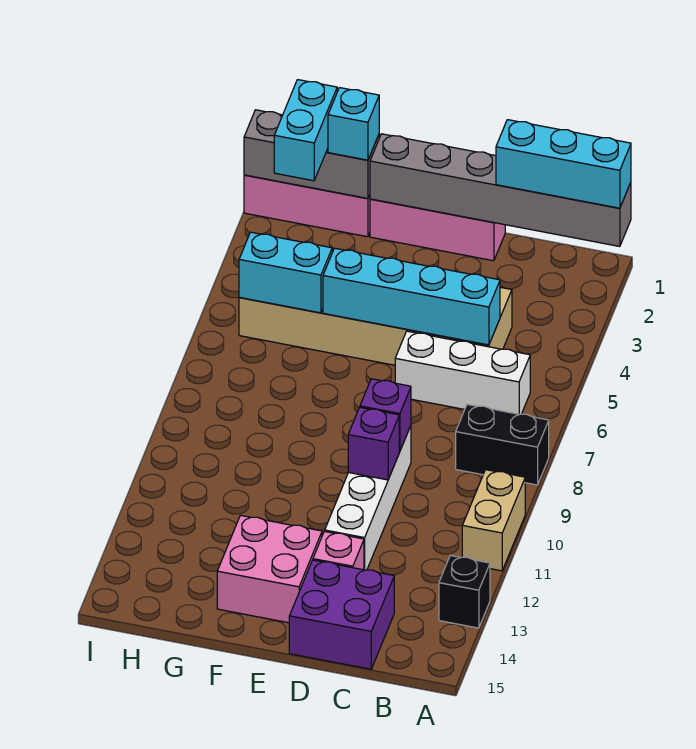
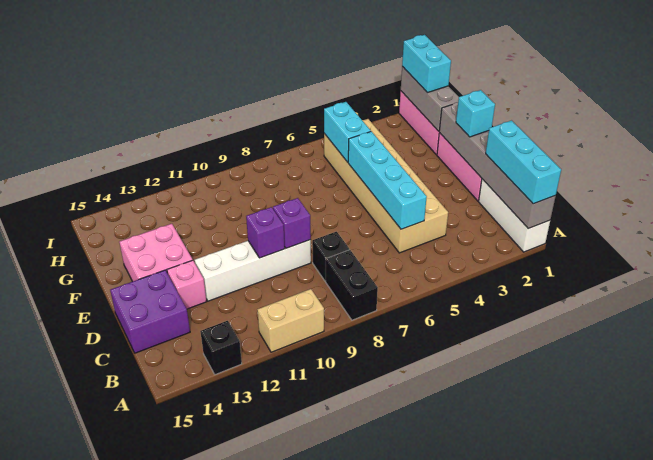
white 1x3 brick [395,331,530,414] -> white 1x3 brick moved to [479,179,550,252]
none -> black 1x1 brick [312,232,349,281]
cyan 1x1 brick [328,88,379,160] -> cyan 1x1 brick moved to [456,90,495,137]
cyan 1x2 brick [274,80,337,181] -> cyan 1x2 brick turned to [402,35,451,93]

